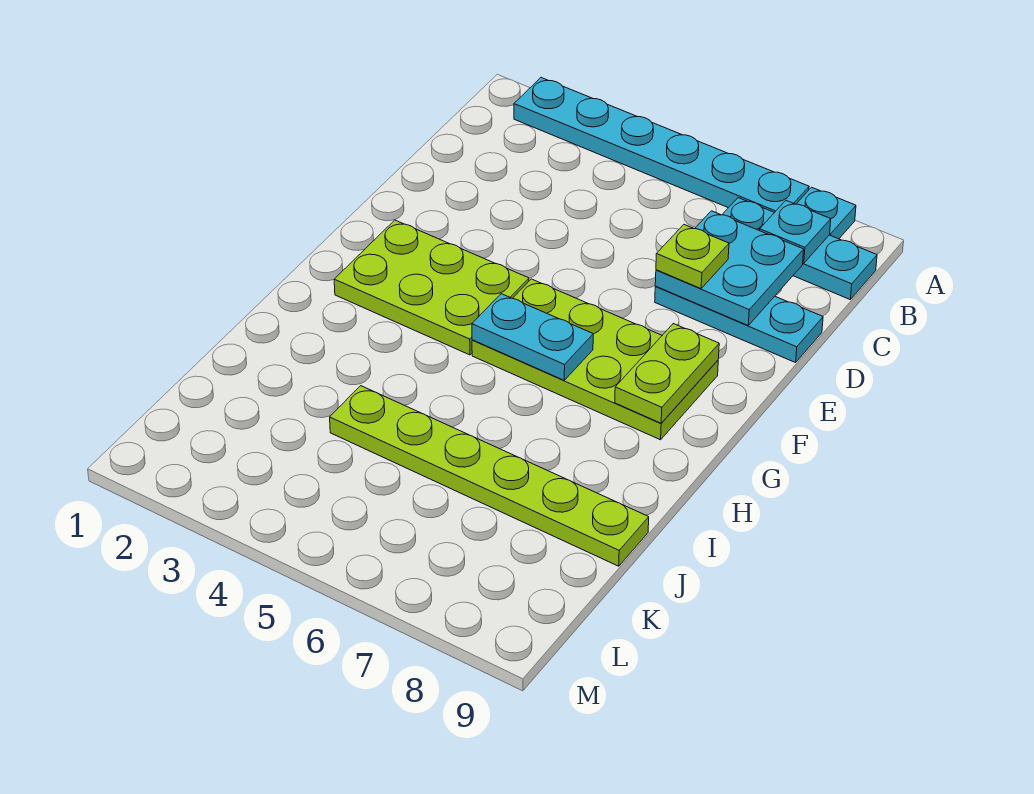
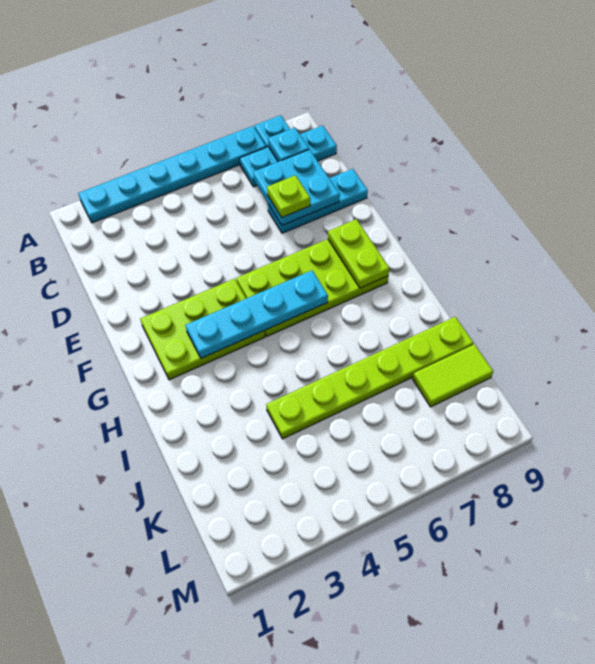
cyan 1x2 plate [472,294,593,380] -> cyan 1x4 plate [185,271,328,358]
none -> lime 1x2 tile [413,344,493,407]

